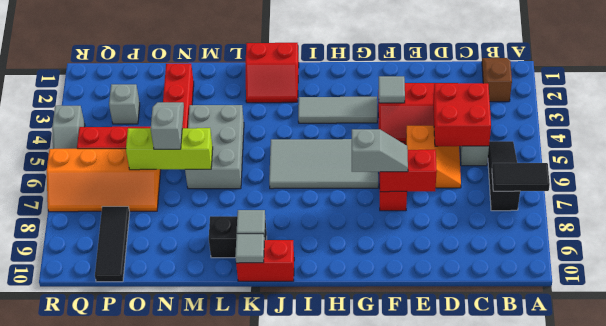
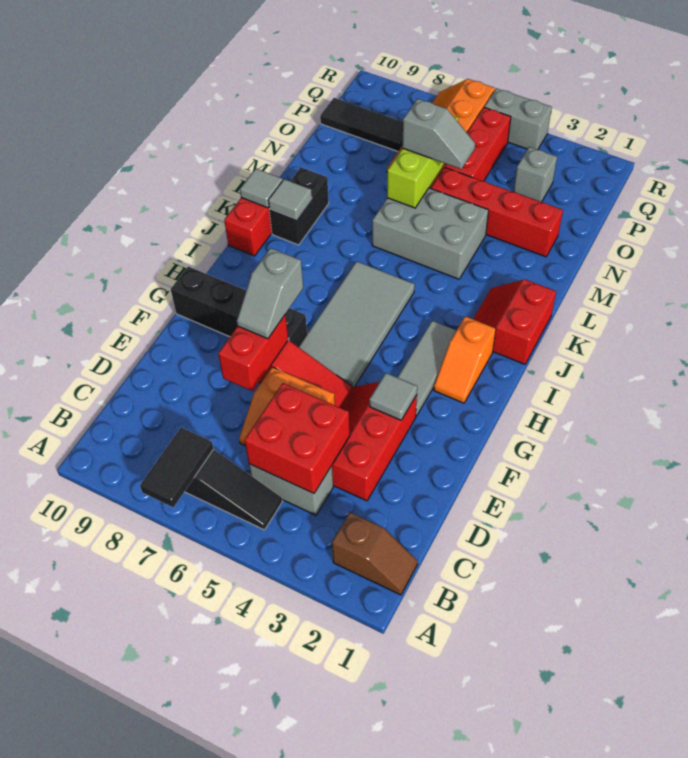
none -> black 1x4 brick [171,267,307,347]
none -> orange 1x2 slope [434,316,496,403]
grey 1x2 slope [52,106,85,149] -> grey 1x2 brick [484,88,552,150]

